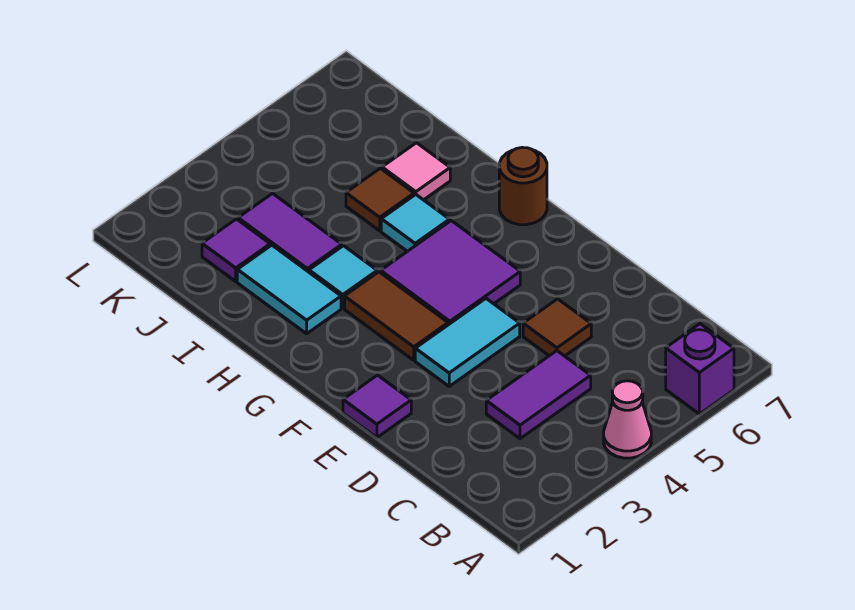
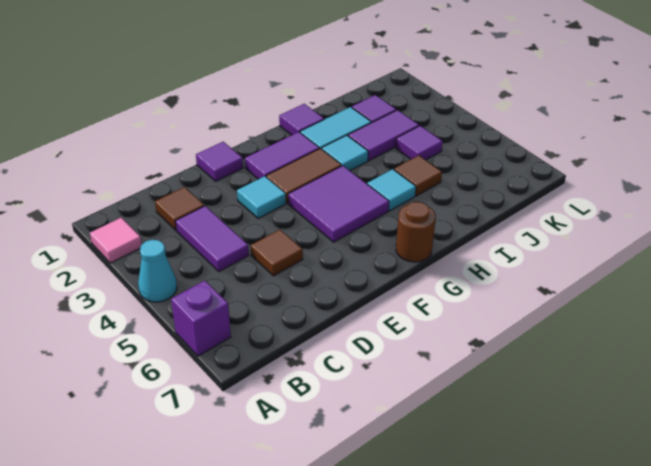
pink 1x1 cone [604,381,651,458] -> cyan 1x1 cone [138,240,177,302]
none -> brown 1x1 tile [155,187,204,230]
cyan 1x2 tile [415,299,520,386] -> cyan 1x1 tile [237,176,286,219]
none -> purple 1x2 tile [245,132,319,179]
none -> purple 1x1 tile [279,104,324,135]
pink 1x1 tile [382,143,450,200] -> pink 1x1 tile moved to [90,218,142,263]
none -> purple 1x1 tile [396,126,443,160]

